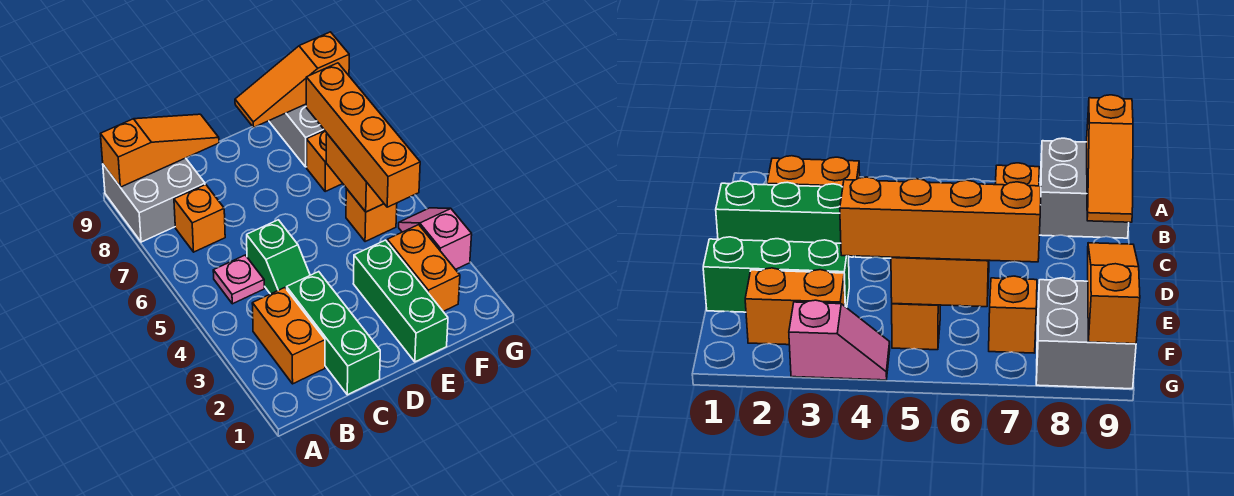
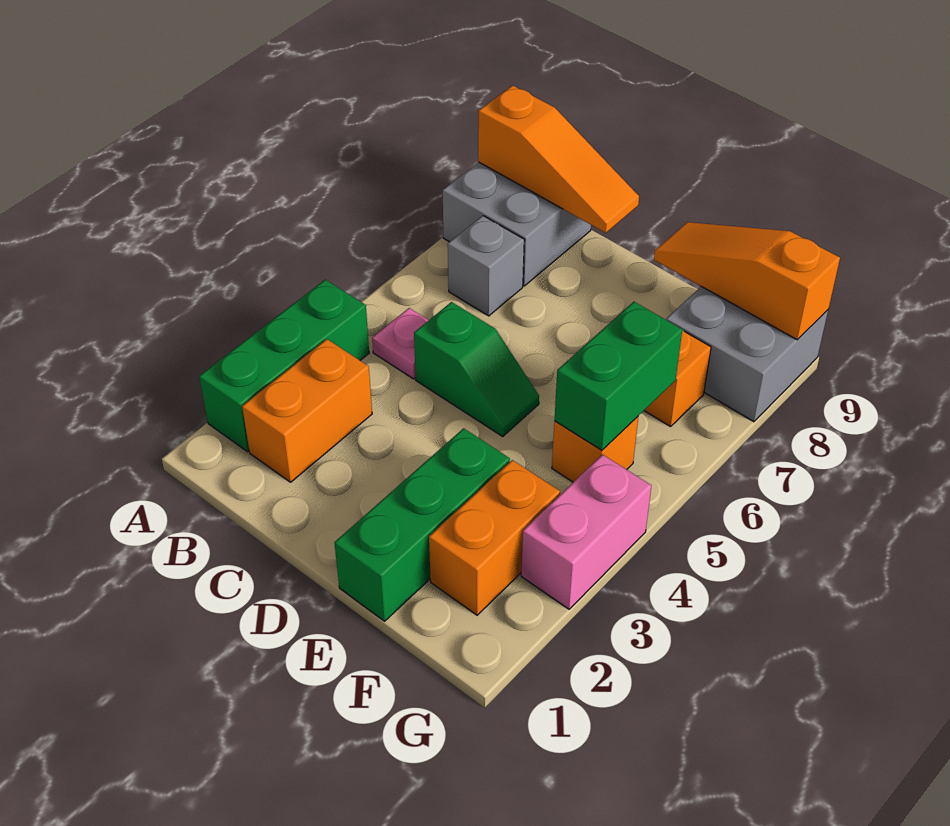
orange 1x1 brick [174,185,225,252] -> grey 1x1 brick [448,216,524,316]
green 1x3 brick [287,272,380,395] -> green 1x3 brick moved to [199,280,369,452]
green 1x2 slope [247,220,310,294] -> green 1x2 slope turned to [414,302,539,437]
orange 1x4 brick [306,63,420,207] -> none
orange 1x2 brick [326,134,384,212] -> green 1x2 brick [554,302,682,450]
pink 1x2 slope [399,208,472,270] -> pink 1x2 brick [521,455,652,609]

